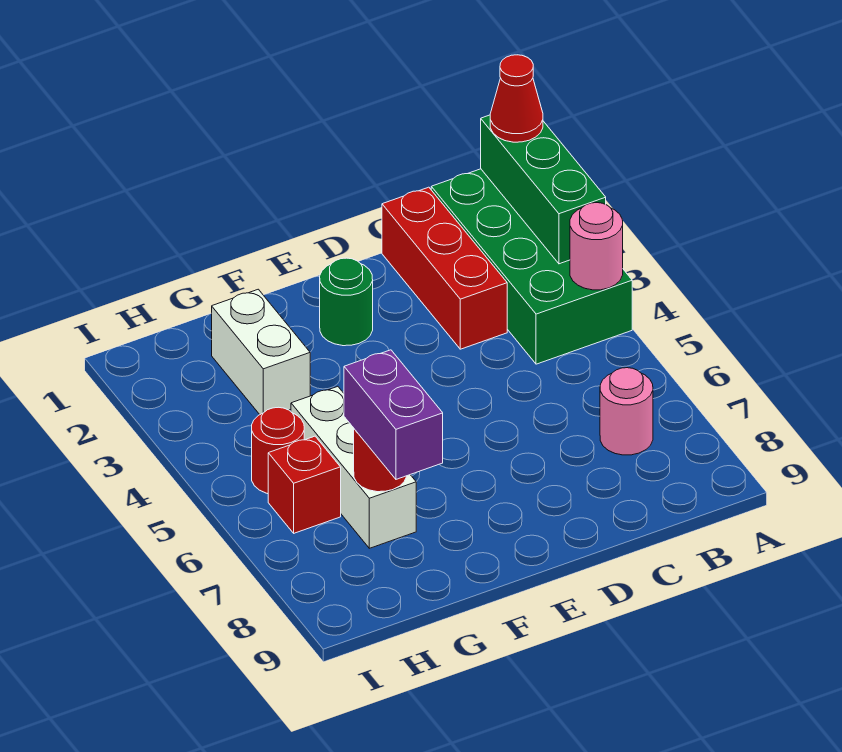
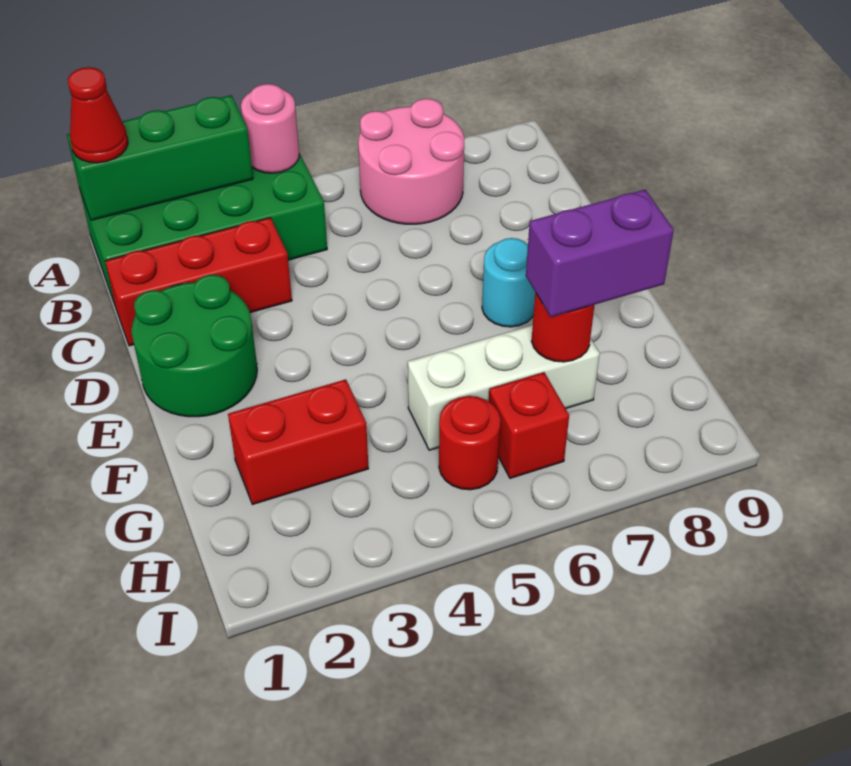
pink 1x1 round brick [600,368,653,455] -> pink 2x2 round brick [358,99,464,224]
green 1x1 round brick [320,258,373,346] -> green 2x2 round brick [132,275,257,417]
none -> cyan 1x1 round brick [482,238,535,327]
white 1x2 brick [212,289,310,414] -> red 1x2 brick [228,379,368,505]

